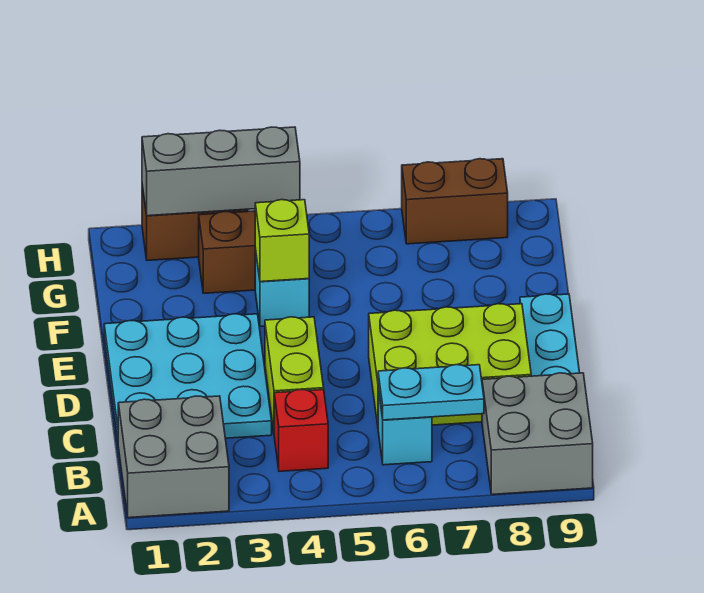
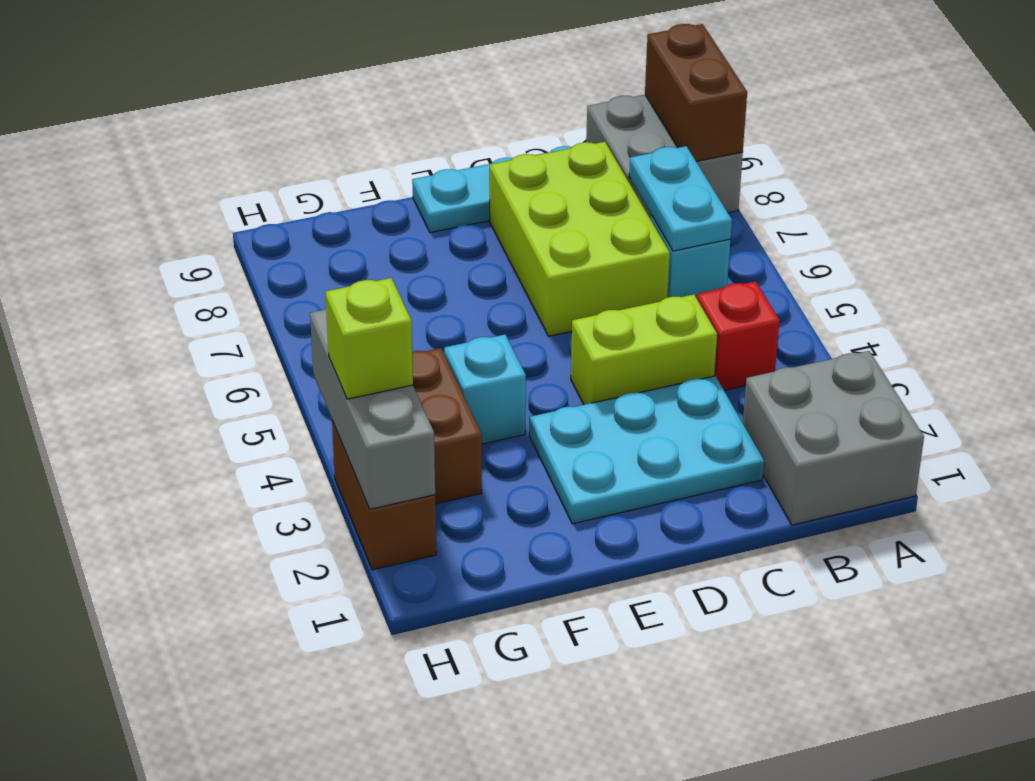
cyan 3x3 plate [104,314,272,439] -> cyan 2x3 plate [529,376,764,524]
lime 1x1 brick [255,200,309,282] -> lime 1x1 brick moved to [325,278,413,399]
brown 1x2 brick [402,159,508,244] -> brown 1x2 brick moved to [645,24,747,161]

